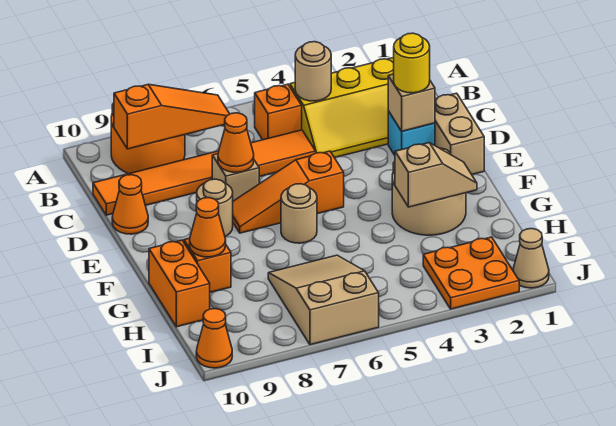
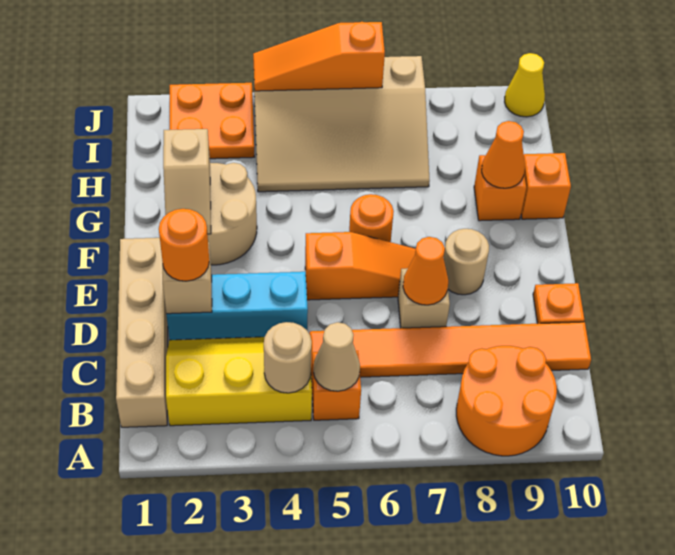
orange 1x3 slope [114,84,229,149] -> orange 1x3 slope moved to [253,22,385,91]
tan 1x2 brick [435,93,484,175] -> tan 1x4 brick [116,238,168,427]
cyan 1x1 brick [388,111,435,155] -> cyan 1x3 brick [166,272,308,340]
yellow 1x1 round brick [394,33,430,93] -> orange 1x1 round brick [159,209,209,281]
orange 1x1 cone [112,175,148,234] -> orange 1x1 plate [533,283,584,324]
tan 1x1 round brick [281,184,317,243] -> orange 1x1 round brick [349,194,394,242]
tan 1x2 slope [395,143,477,207] -> tan 1x2 slope turned to [163,129,211,234]
orange 1x2 brick [149,240,210,327] -> orange 1x1 brick [521,153,571,219]
tan 2x3 slope [268,255,379,345] -> tan 3x4 slope [254,56,430,192]
tan 1x1 cone [513,229,549,288] -> tan 1x1 cone moved to [313,322,360,391]
orange 1x1 cone [196,309,232,368] -> yellow 1x1 cone [505,53,545,117]

